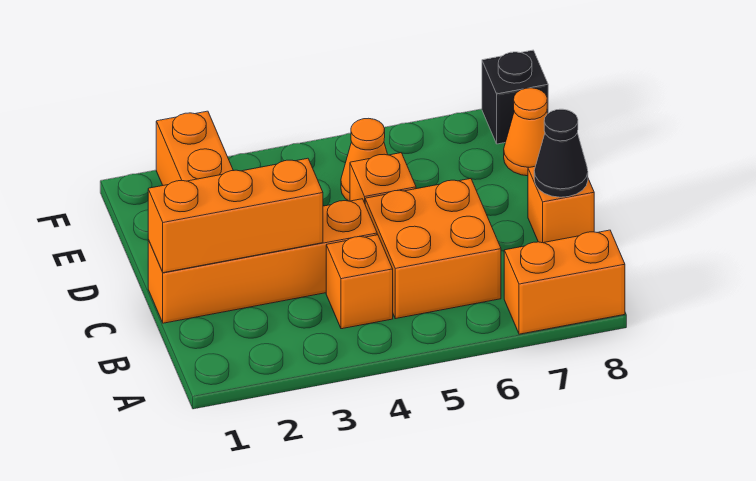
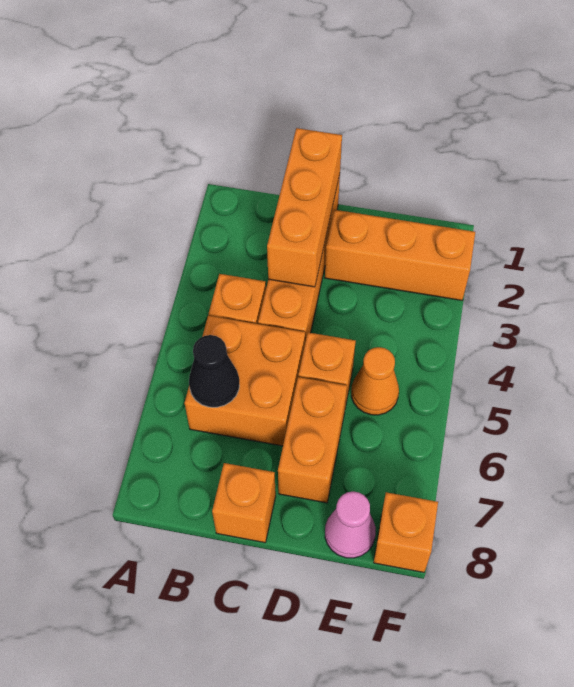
orange 1x2 brick [504,230,625,334] -> orange 1x2 brick moved to [278,377,347,503]
black 1x1 cone [534,109,588,197] -> black 1x1 cone moved to [189,335,239,407]
orange 1x1 cone [504,88,547,176] -> pink 1x1 cone [325,492,376,558]
black 1x1 brick [482,50,548,144] -> orange 1x1 brick [374,492,438,572]

